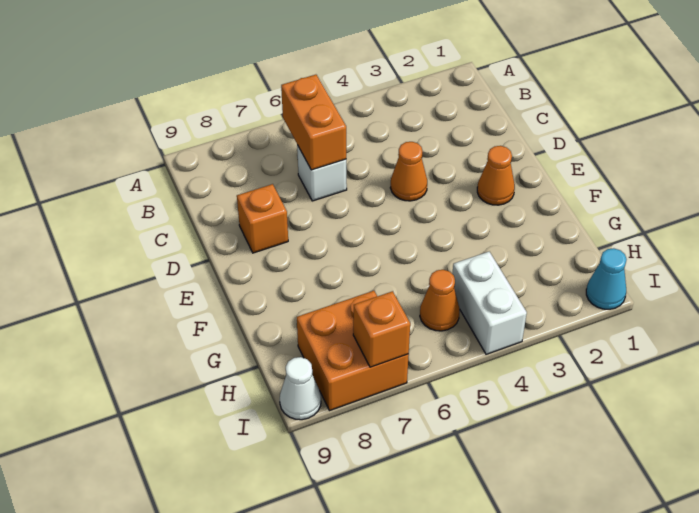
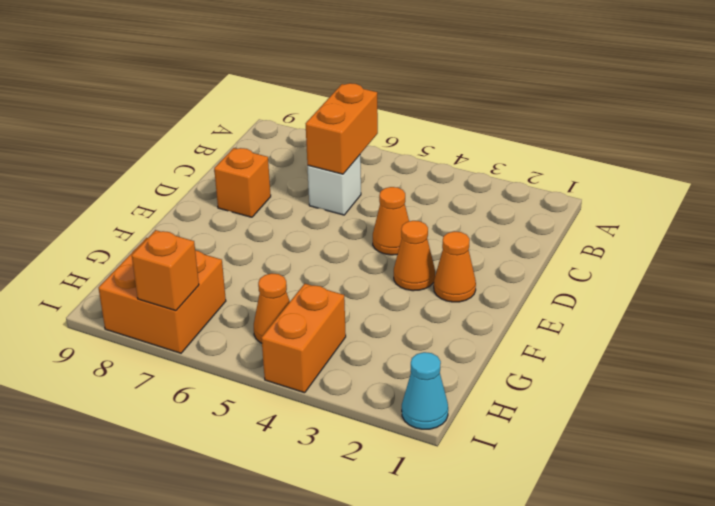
none -> orange 1x1 cone [394,221,435,291]
white 1x2 brick [452,252,527,354] -> orange 1x2 brick [262,284,346,393]
white 1x1 cone [280,357,321,420] -> none

